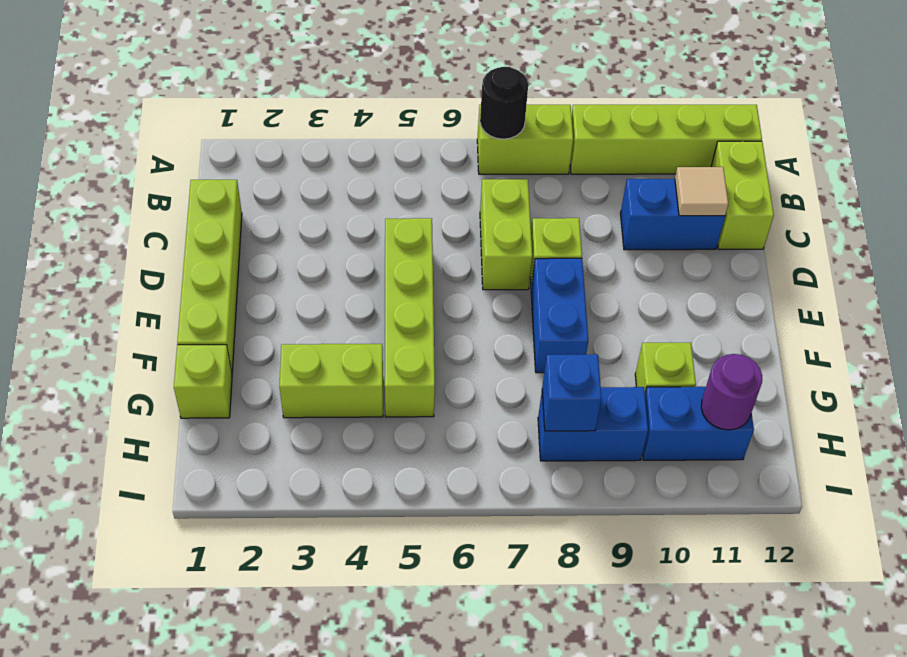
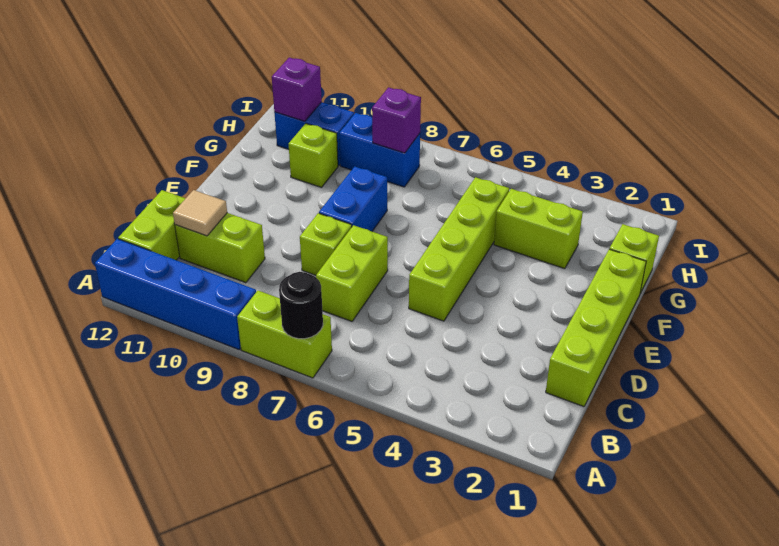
lime 1x4 brick [570,105,762,174] -> blue 1x4 brick [95,239,256,349]
blue 1x2 brick [621,179,725,250] -> lime 1x2 brick [175,213,265,283]
blue 1x1 brick [542,354,602,431] -> purple 1x1 brick [372,87,421,153]
purple 1x1 round brick [701,354,762,430] -> purple 1x1 brick [272,58,322,121]

